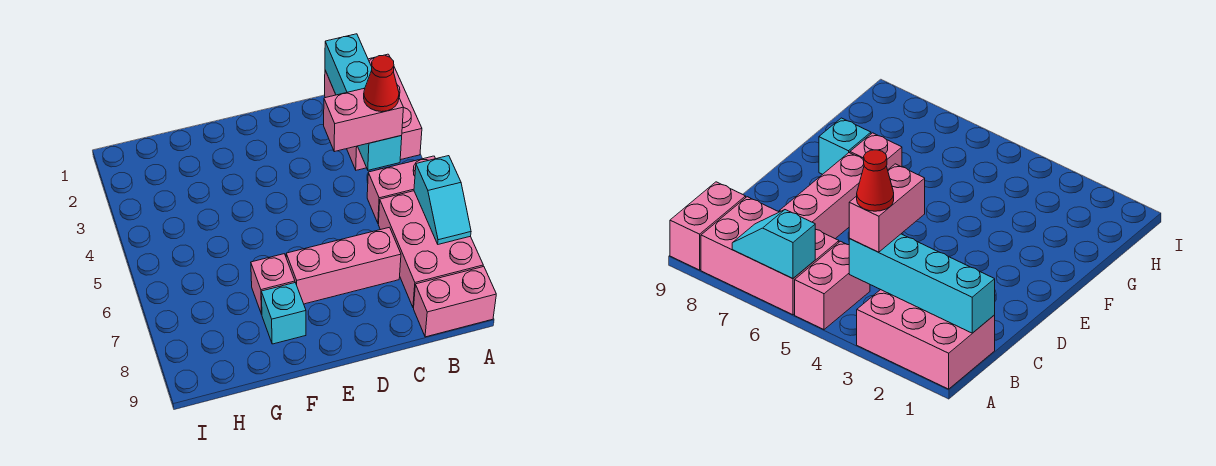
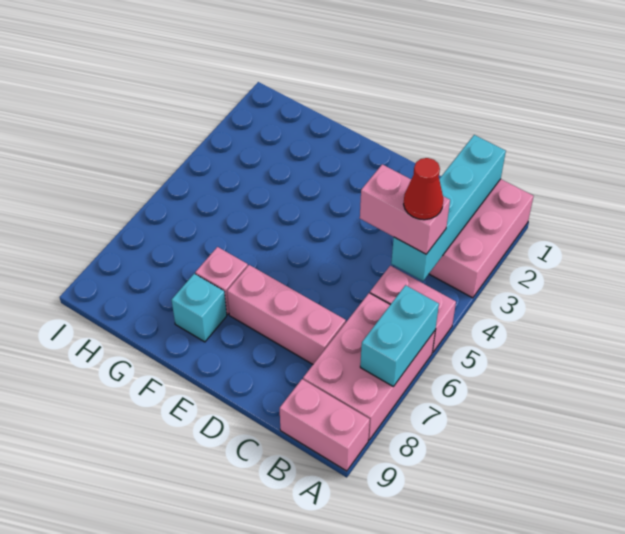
cyan 1x2 slope [414,156,471,244] -> cyan 1x2 brick [360,285,439,387]

